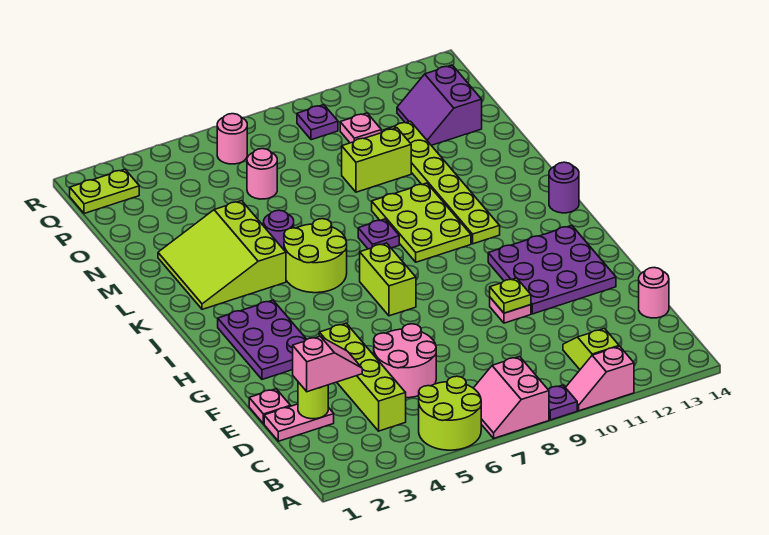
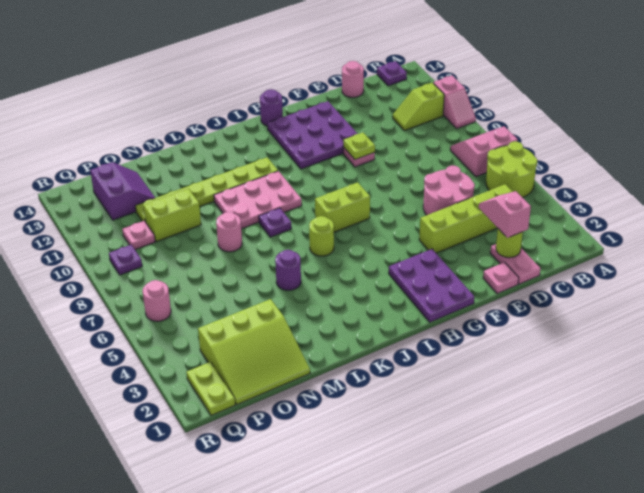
pink 2x2 slope [474,357,549,438] -> pink 2x2 slope turned to [450,126,518,177]
purple 1x1 plate [548,385,577,420] -> purple 1x1 plate moved to [377,61,407,86]
purple 2x3 plate [218,300,307,379] -> purple 2x3 plate turned to [389,249,474,322]
lime 2x2 round brick [284,219,347,293] -> lime 1x1 round brick [309,216,334,256]
lime 2x3 plate [372,183,471,262] -> pink 2x3 plate [214,171,302,229]
purple 1x1 round brick [549,162,579,213] -> purple 1x1 round brick moved to [260,89,283,126]
lime 3x3 slope [158,201,286,309] -> lime 3x3 slope moved to [198,299,310,404]
lime 1x2 brick [342,128,411,192] -> lime 1x2 brick turned to [143,189,201,242]
pink 1x1 round brick [247,149,277,199] -> pink 1x1 round brick moved to [216,212,242,252]
purple 2x2 slope [397,65,482,145] -> purple 2x2 slope turned to [90,162,155,220]

